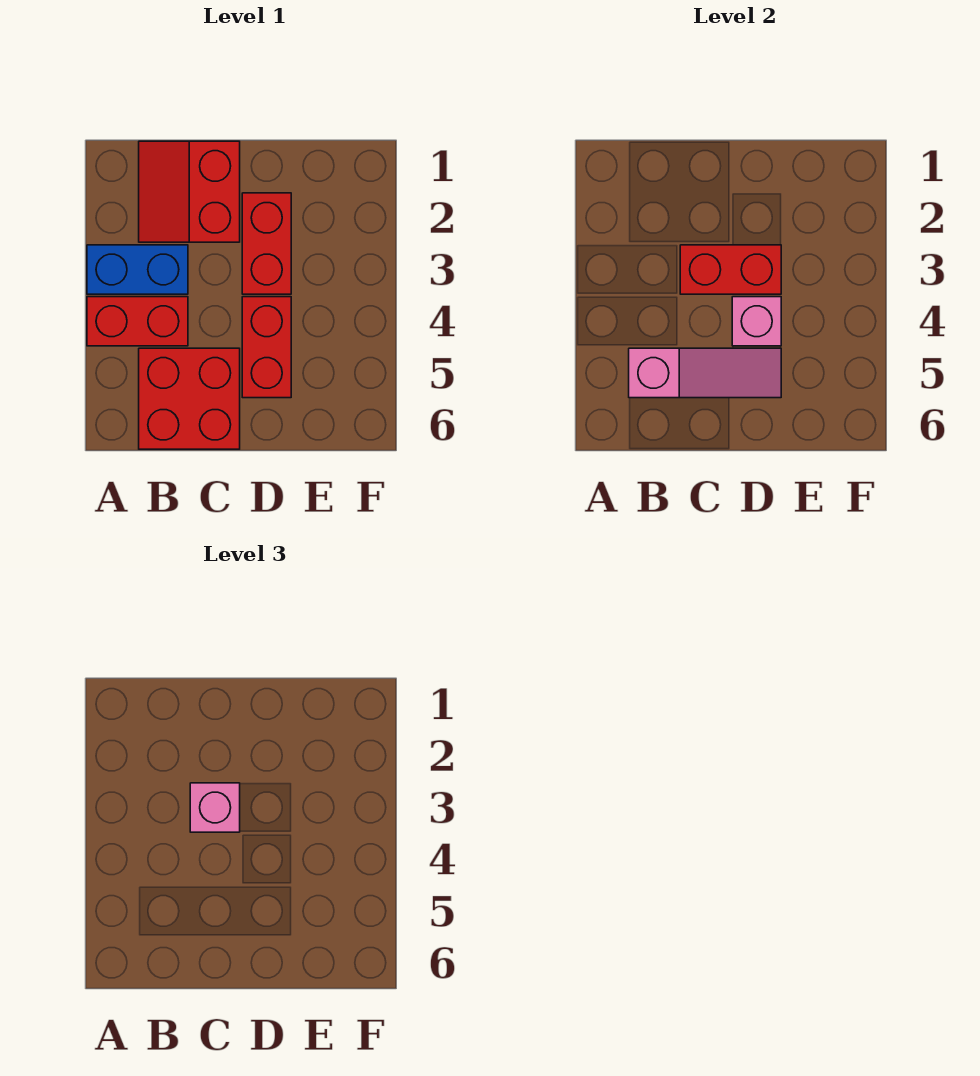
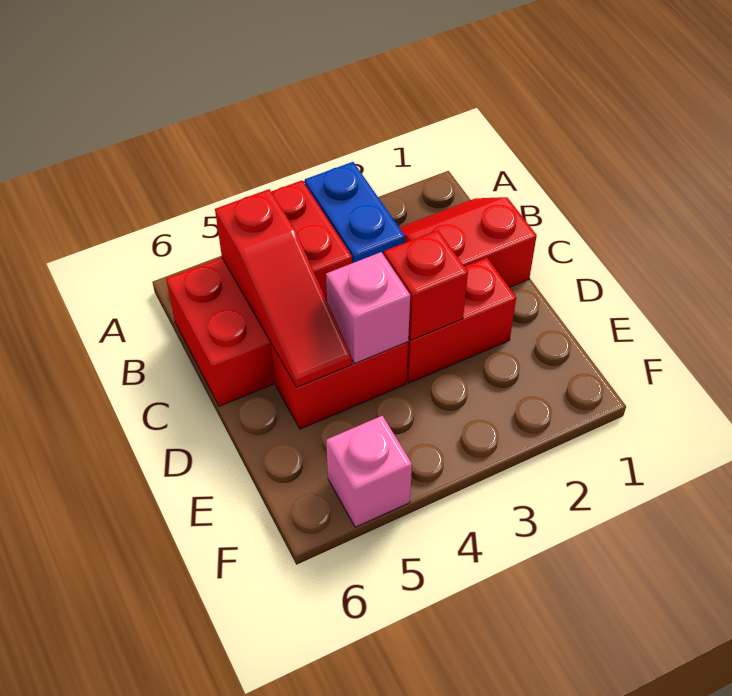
pink 1x3 slope [629,348,781,398] -> red 1x3 slope [215,189,352,387]
red 1x2 brick [680,245,781,294] -> red 1x1 brick [384,230,468,340]
pink 1x1 brick [190,783,240,832] -> pink 1x1 brick moved to [326,416,412,527]

